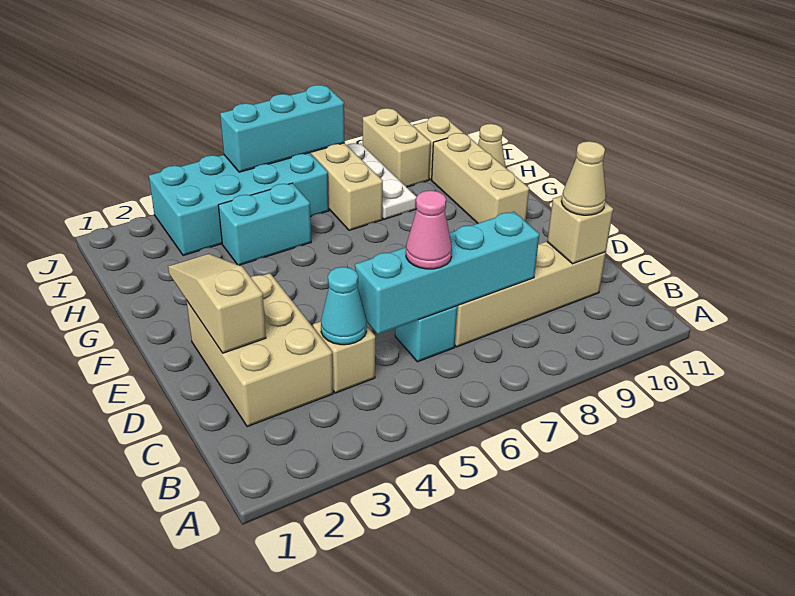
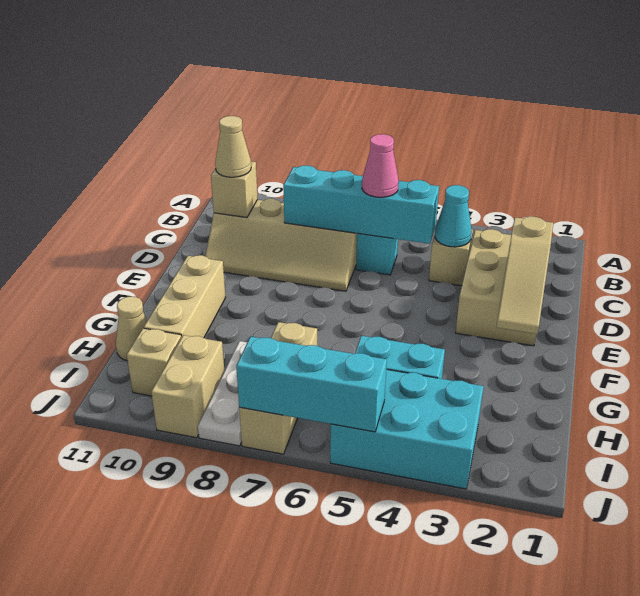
cyan 2x4 brick [149,153,329,256] -> cyan 2x3 brick [330,370,484,489]

